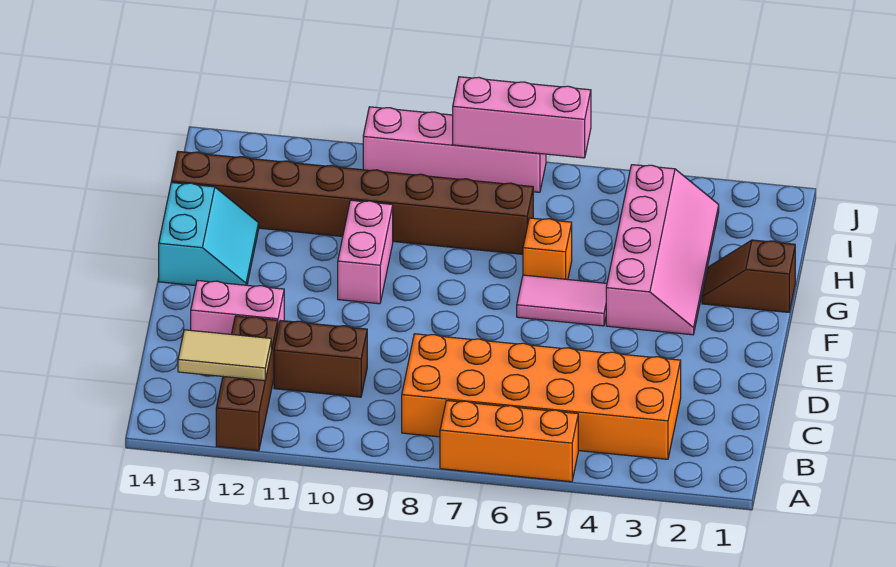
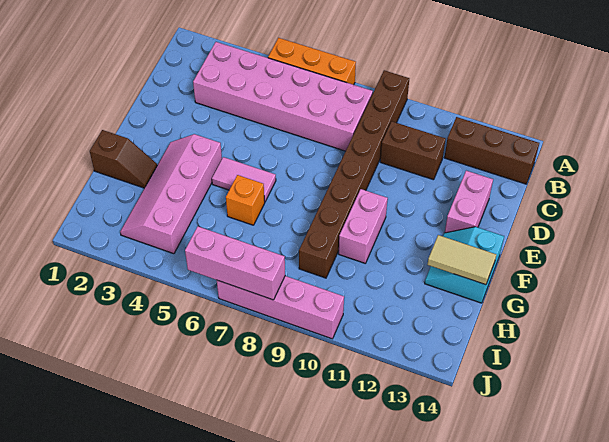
brown 1x3 brick [216,316,278,451] -> brown 1x3 brick turned to [444,117,539,184]
orange 2x6 brick [402,334,681,459] -> pink 2x6 brick [193,42,373,151]
tan 1x2 tile [178,330,271,381] -> tan 1x2 tile moved to [427,235,496,285]
pink 1x2 brick [191,281,284,334] -> pink 1x2 brick turned to [445,171,493,233]
brown 1x8 brick [171,151,533,254] -> brown 1x8 brick turned to [299,70,409,278]

